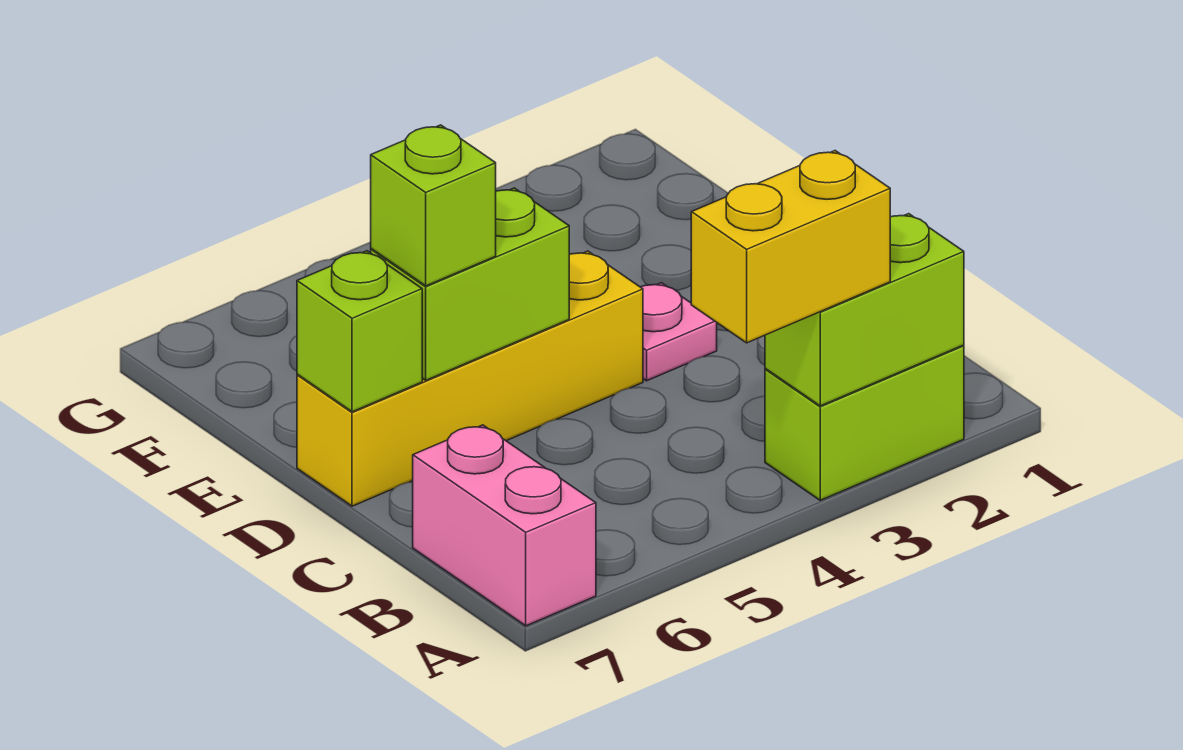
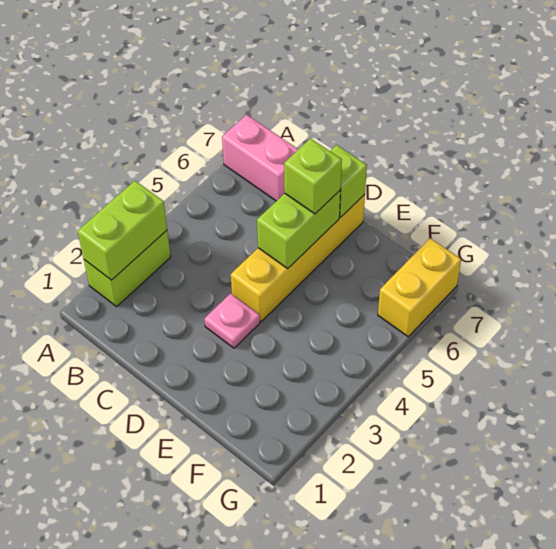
yellow 1x2 brick [691,151,890,343] -> yellow 1x2 brick moved to [378,238,461,337]

